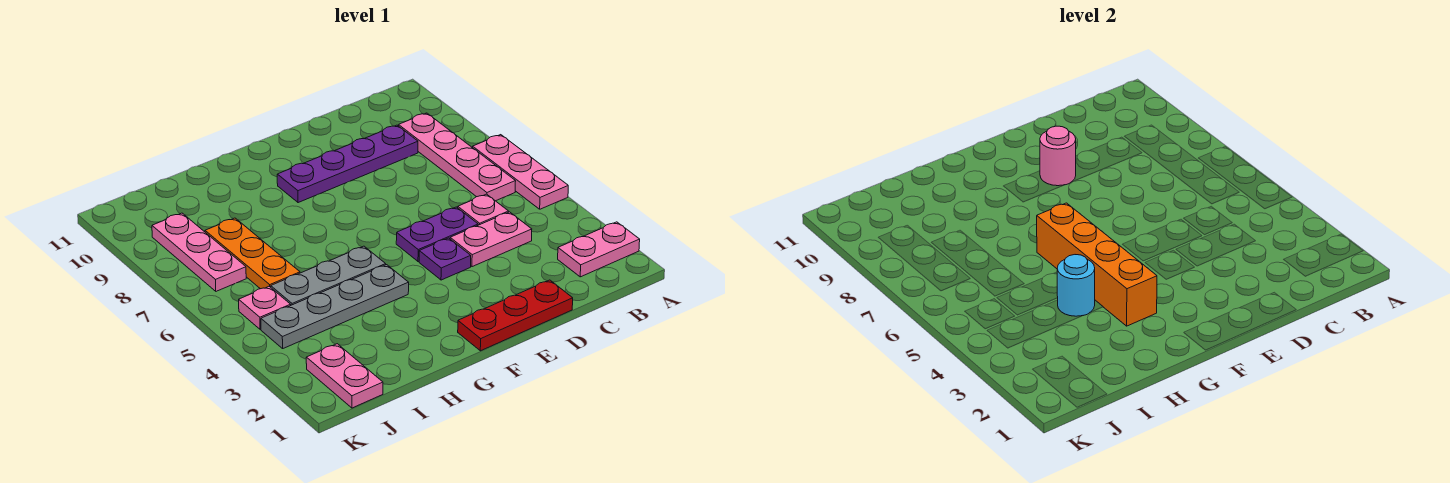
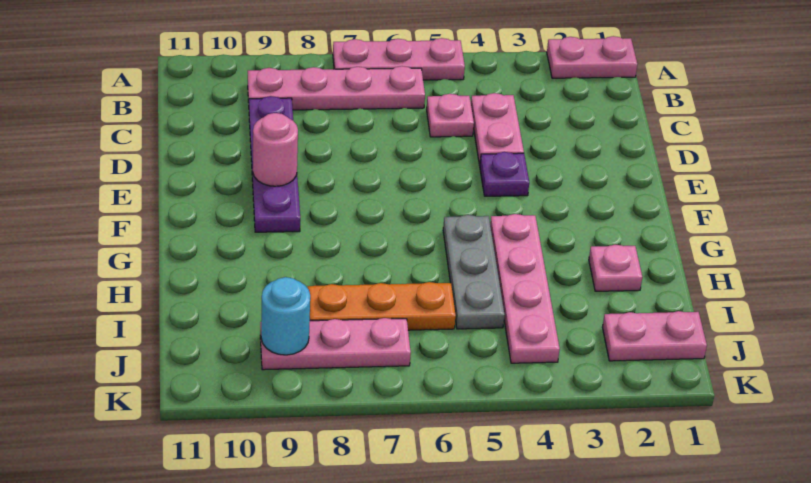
pink 1x2 plate [558,222,640,277] -> pink 1x2 plate turned to [547,36,637,78]
red 1x3 plate [458,280,573,351] -> none
purple 1x2 plate [396,207,478,262] -> none
orange 1x4 brick [1037,203,1157,326] -> none
grey 1x4 plate [261,265,409,348] -> pink 1x4 plate [490,214,560,363]
cyan 1x1 round brick [1057,255,1095,316] -> cyan 1x1 round brick moved to [261,277,310,355]
pink 1x1 plate [239,286,291,329] -> pink 1x1 plate moved to [589,244,642,291]

